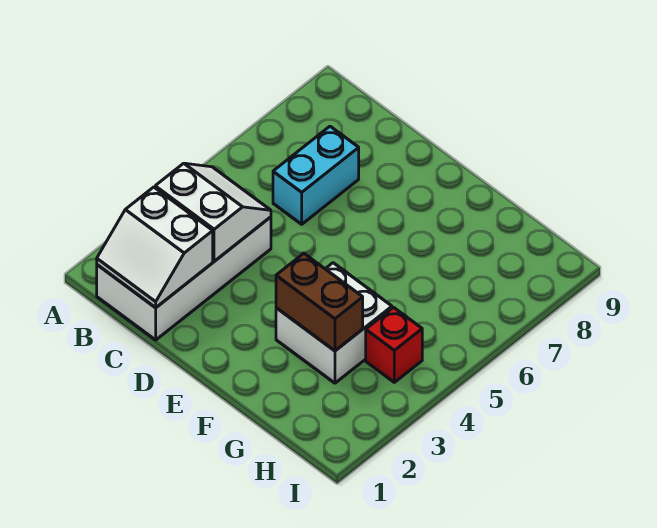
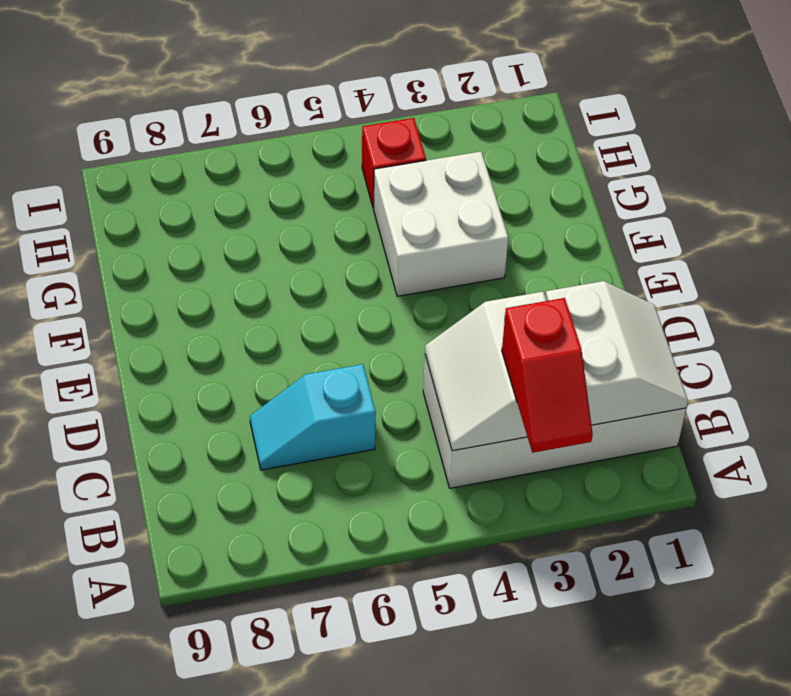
none -> red 1x2 slope [502,298,593,453]
cyan 1x2 brick [273,126,359,224] -> cyan 1x2 slope [250,364,376,470]
brown 1x2 brick [276,253,363,351] -> none

